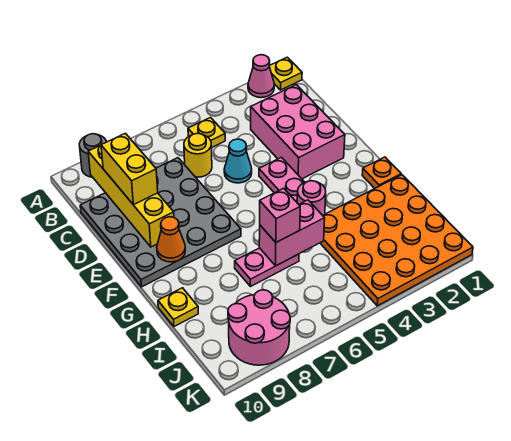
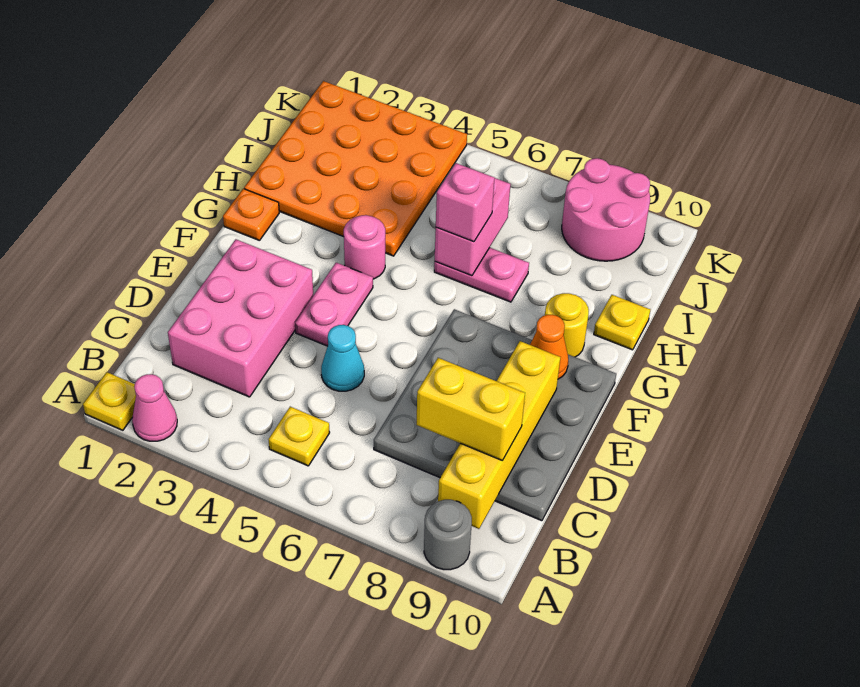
yellow 1x1 round brick [184,133,212,177] -> yellow 1x1 round brick moved to [545,293,589,357]
yellow 1x2 brick [101,133,158,205] -> yellow 1x2 brick turned to [417,358,525,460]
pink 1x2 brick [259,200,325,266] -> pink 1x2 brick turned to [435,178,510,276]

